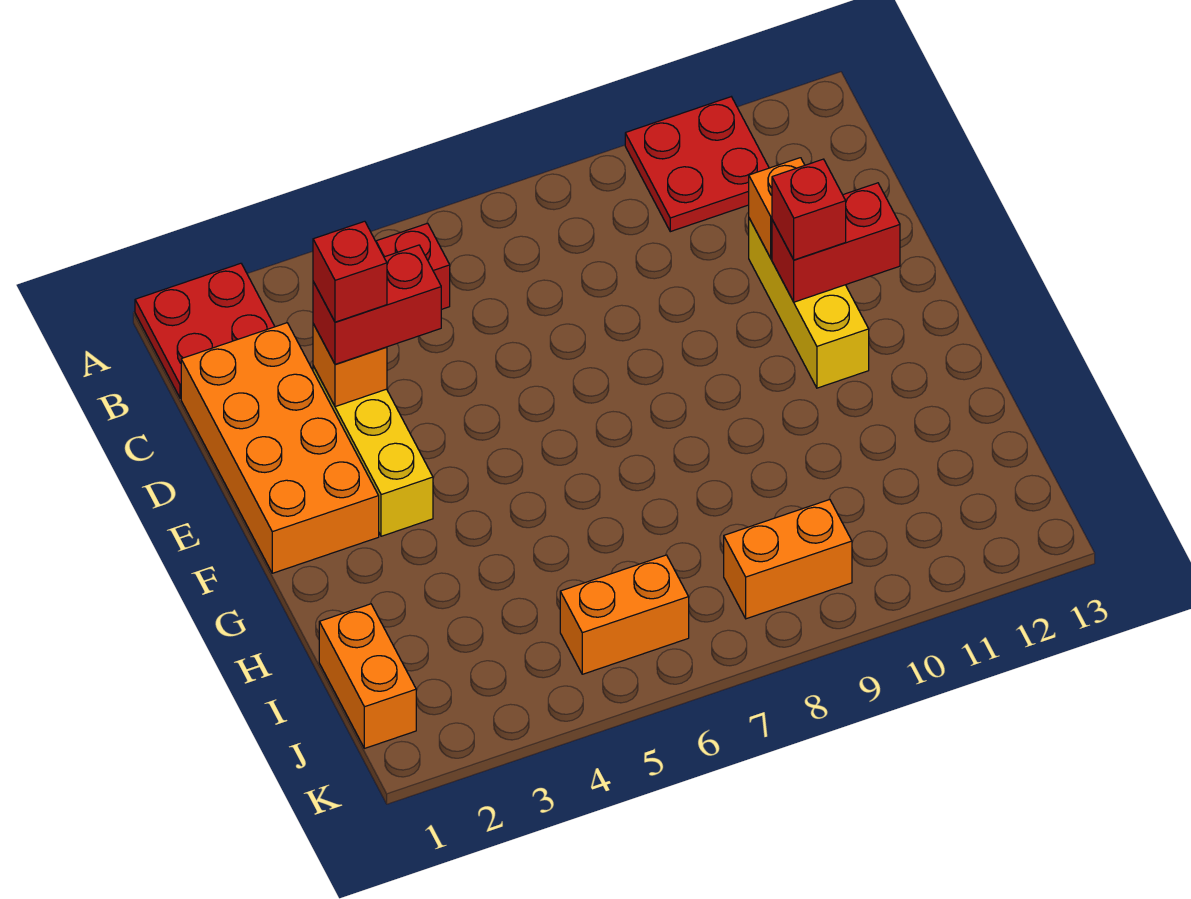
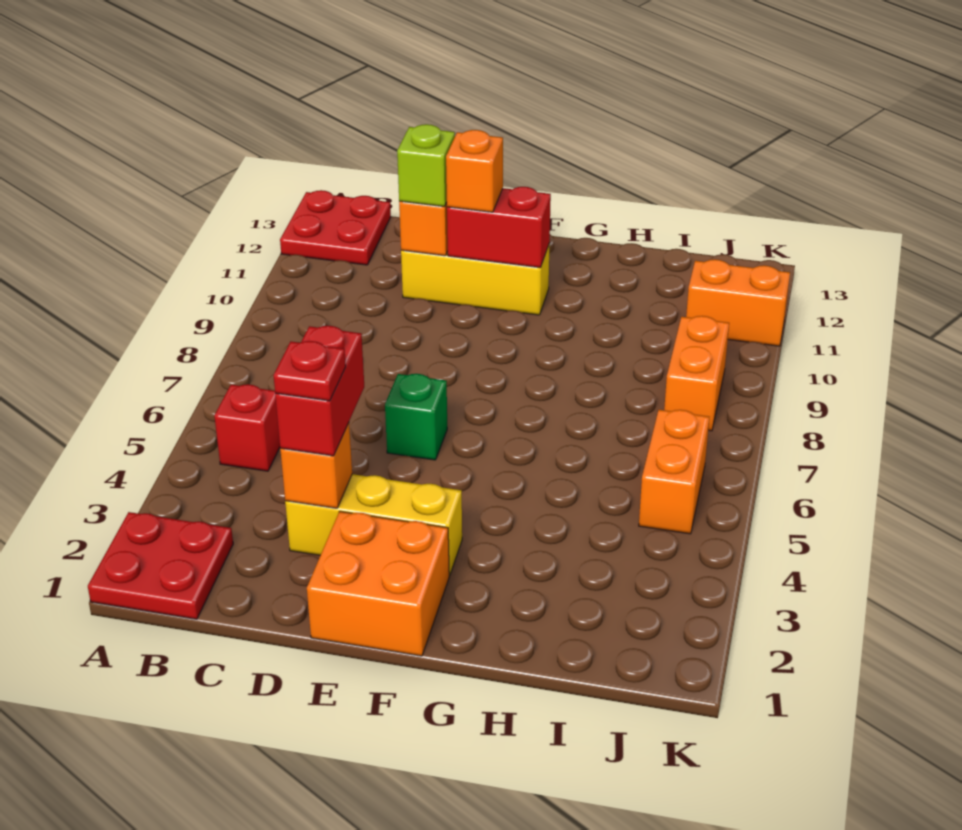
red 2x2 plate [625,97,769,232] -> red 2x2 plate moved to [280,190,391,265]
orange 2x4 brick [181,323,379,573] -> orange 2x2 brick [307,511,449,656]
red 1x1 brick [313,221,387,322] -> red 1x1 plate [273,341,346,401]
none -> lime 1x1 brick [397,124,455,207]
none -> green 1x1 brick [385,374,447,460]
red 1x2 brick [772,183,900,302] -> red 1x2 brick turned to [447,187,551,268]
red 1x1 brick [772,159,846,260] -> orange 1x1 brick [446,130,503,212]
orange 1x2 brick [319,604,416,748] -> orange 1x2 brick moved to [686,259,790,346]

